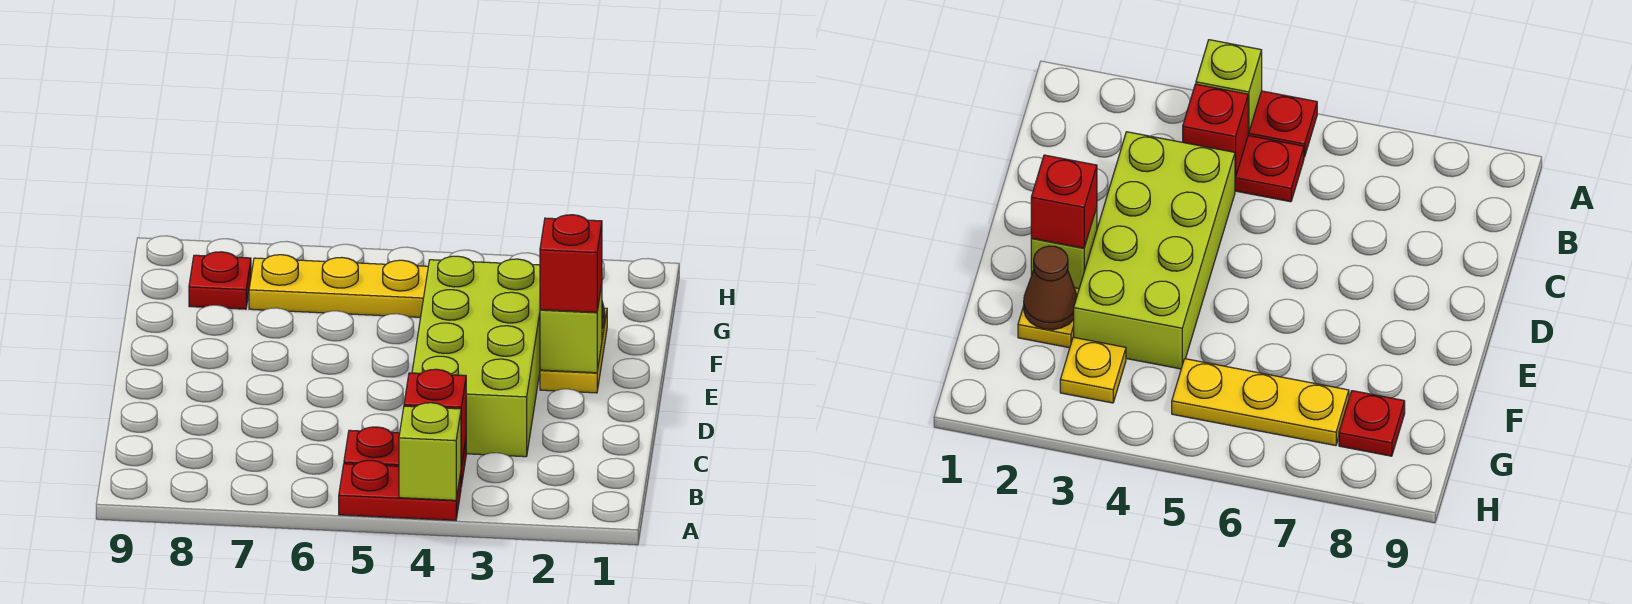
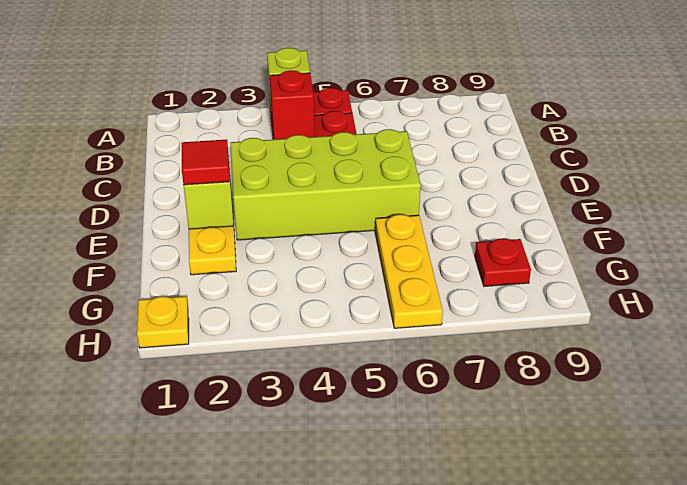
lime 2x4 brick [412,256,540,457] -> lime 2x4 brick turned to [231,129,421,240]
red 1x1 brick [540,215,602,312] -> red 1x1 tile [182,140,230,185]
brown 1x1 cone [1024,246,1077,330] -> none
yellow 1x1 plate [1060,337,1126,403] -> yellow 1x1 plate moved to [137,296,189,348]
yellow 1x3 plate [249,255,428,317] -> yellow 1x3 plate turned to [375,214,443,328]

